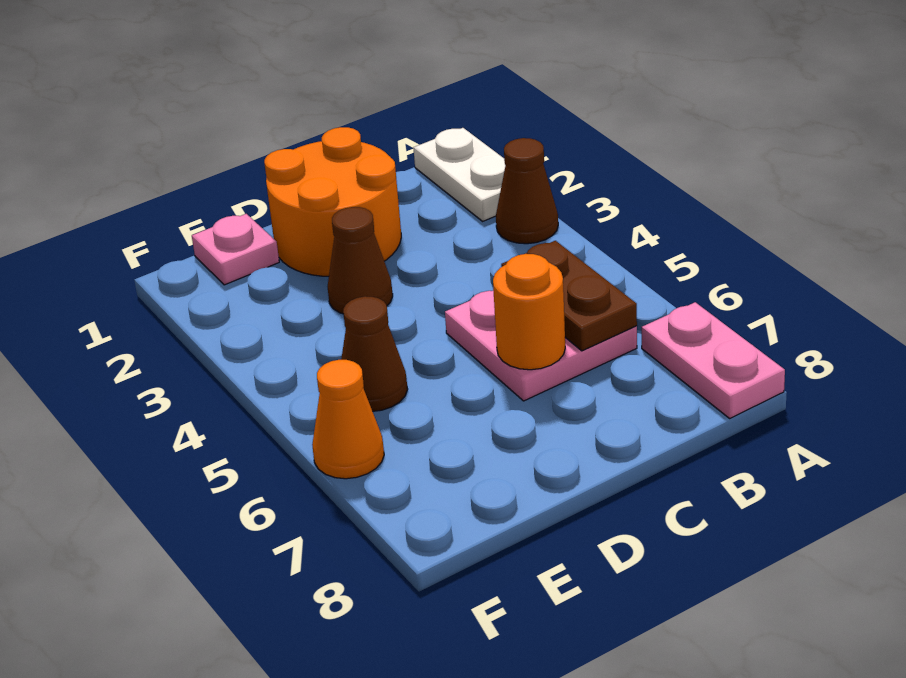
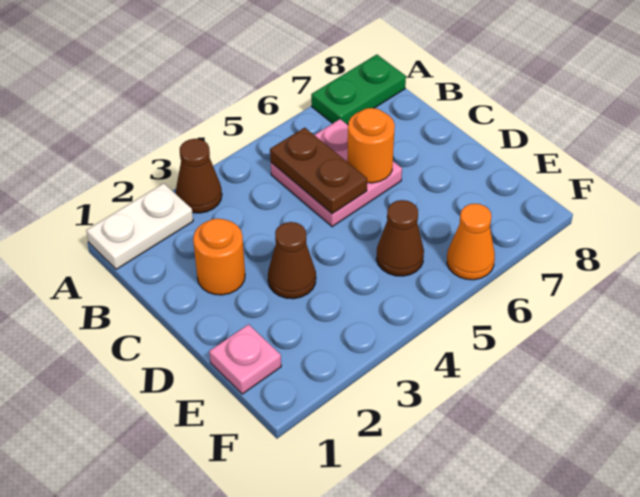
pink 1x2 plate [642,302,785,418] -> green 1x2 plate [311,55,406,125]
brown 1x2 plate [501,241,637,351] -> brown 1x2 plate turned to [270,128,367,214]
orange 2x2 round brick [264,127,401,276] -> orange 1x1 round brick [193,219,245,295]

